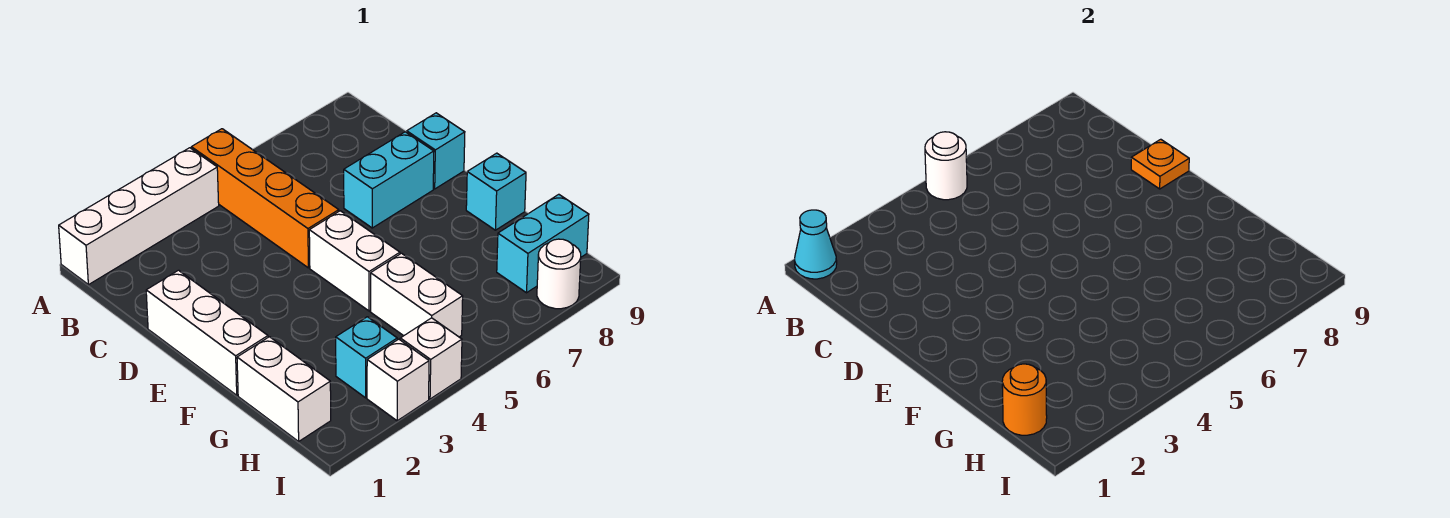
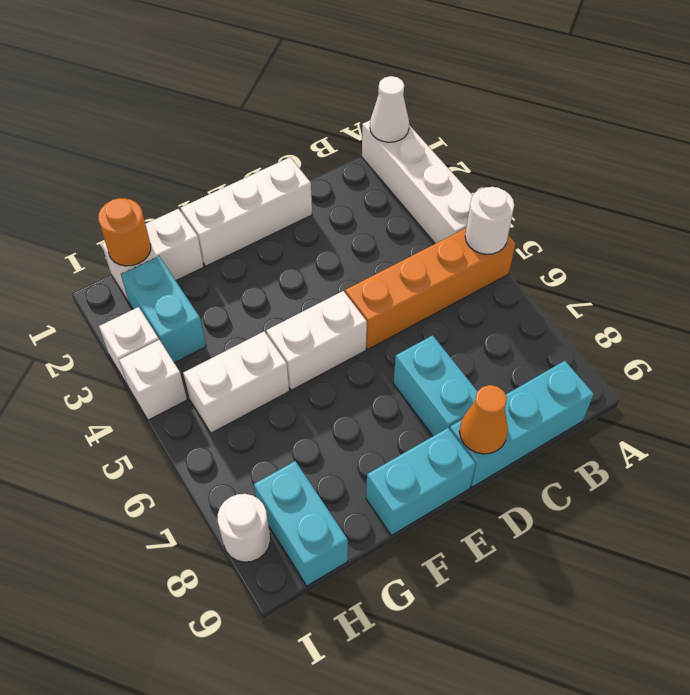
cyan 1x1 cone [794,210,837,279] -> white 1x1 cone [370,76,409,142]
cyan 1x1 brick [407,113,465,189] -> cyan 1x3 brick [450,361,594,487]
orange 1x1 plate [1131,139,1189,189] -> orange 1x1 cone [459,385,508,454]
cyan 1x1 brick [466,153,526,230] -> cyan 1x2 brick [366,428,476,535]
cyan 1x1 brick [336,317,397,398] -> cyan 1x2 brick [121,256,206,363]

